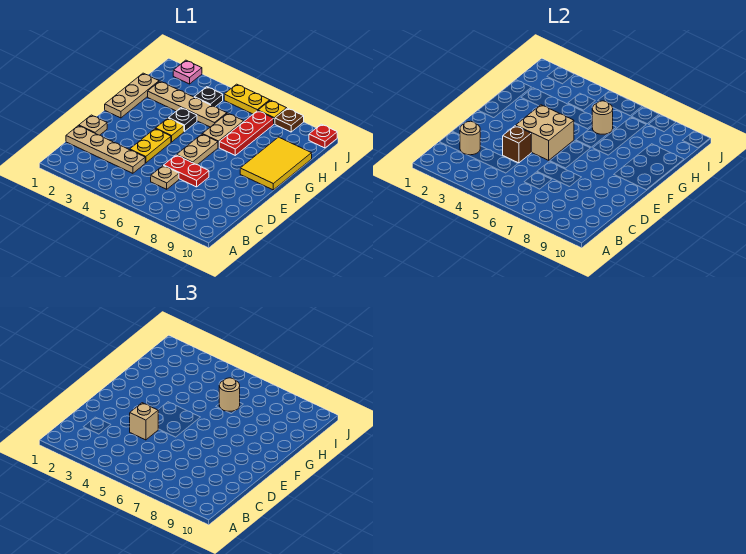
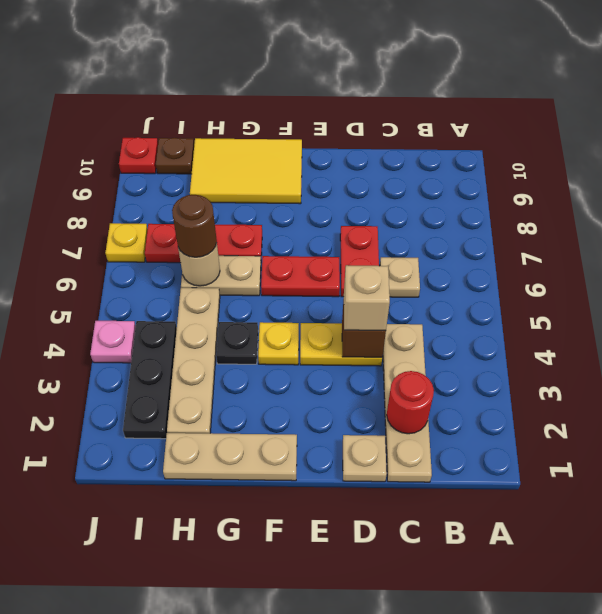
tan 1x1 round brick [460,121,480,155] -> red 1x1 round brick [387,371,434,434]
tan 2x2 brick [516,105,574,160] -> none
tan 1x2 plate [177,134,218,165] -> red 1x2 plate [261,256,340,297]
tan 1x1 round brick [219,378,240,411] -> brown 1x1 round brick [172,195,217,257]
black 1x1 plate [195,87,223,107] -> black 1x3 plate [123,321,177,439]
pink 1x1 plate [173,60,202,84] -> pink 1x1 plate moved to [90,321,136,363]
yellow 1x2 plate [224,84,270,114] -> none
brown 1x1 plate [275,108,304,132] -> brown 1x1 plate moved to [156,138,194,174]

